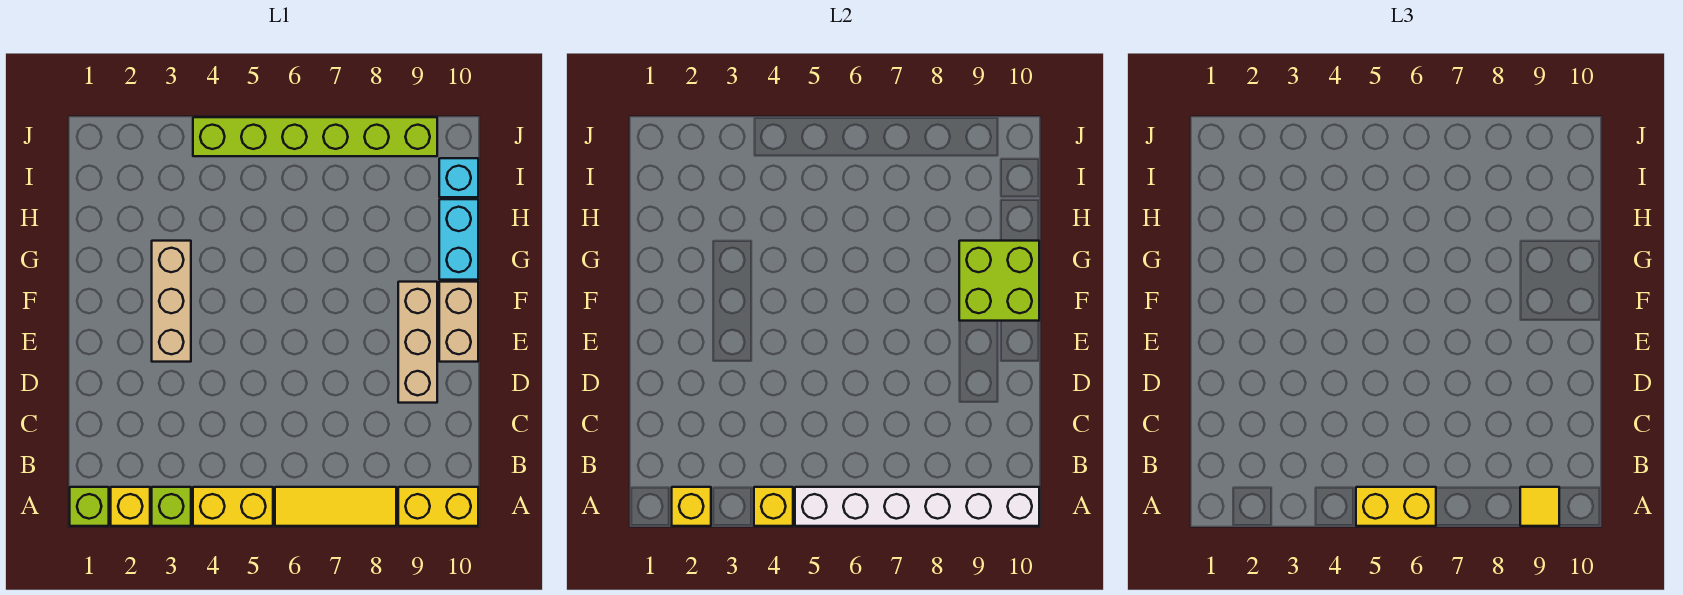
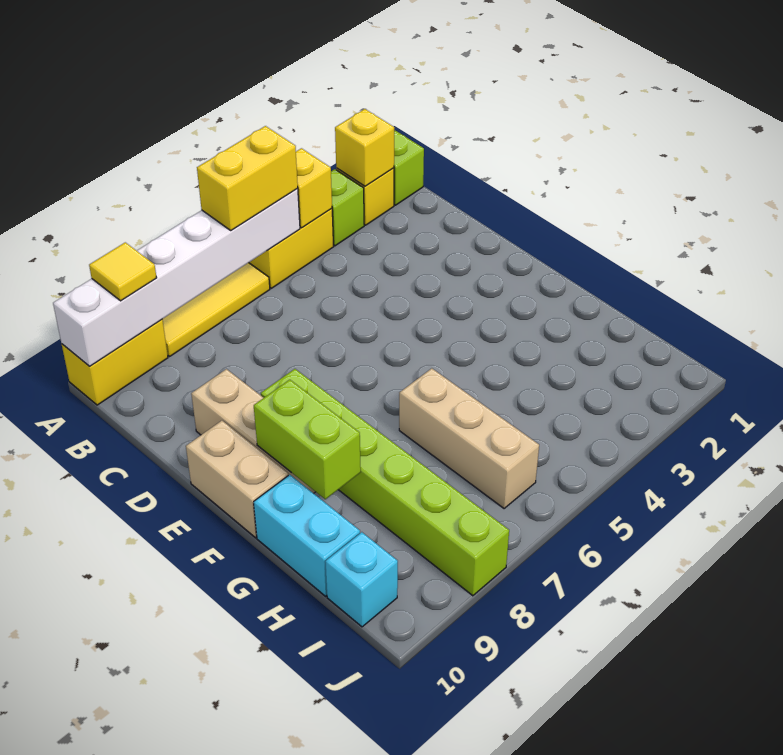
tan 1x3 brick [152,241,191,362] -> tan 1x3 brick moved to [399,368,539,508]
lime 2x2 brick [959,241,1039,321] -> lime 1x2 brick [254,380,361,499]
lime 1x6 brick [193,117,437,156] -> lime 1x6 brick turned to [261,369,509,596]

